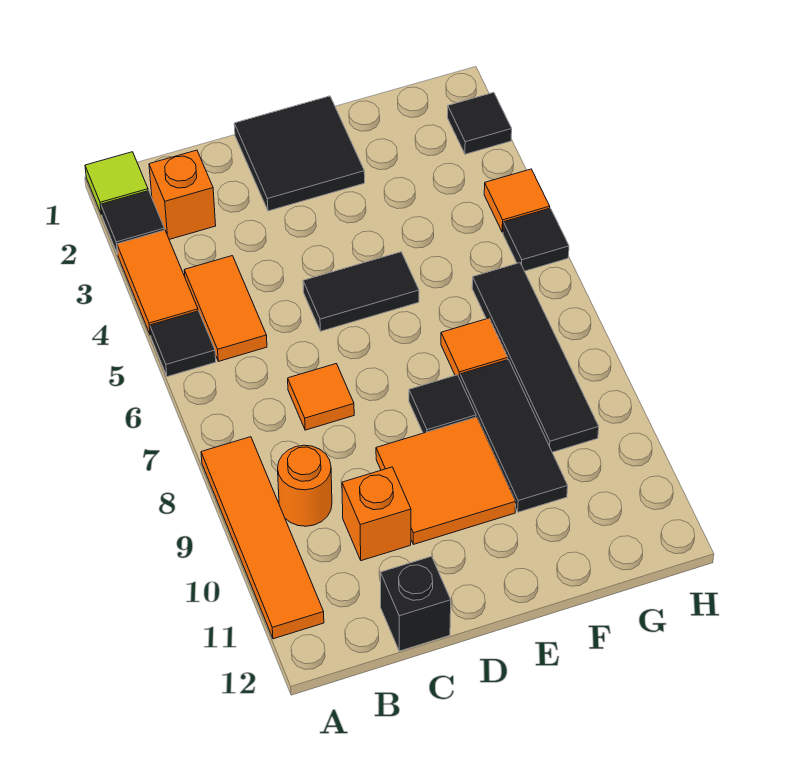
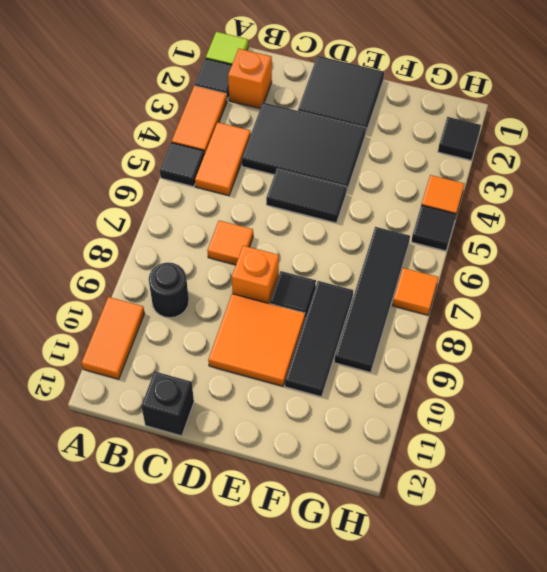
orange 1x4 tile [201,437,324,639] -> orange 1x2 tile [82,297,145,379]
orange 1x1 round brick [278,445,332,526] -> black 1x1 round brick [149,263,189,318]
none -> black 2x3 tile [242,103,366,192]
orange 1x1 brick [342,467,411,561] -> orange 1x1 brick moved to [232,246,279,304]
orange 1x1 tile [441,318,508,378] -> orange 1x1 tile moved to [393,268,438,315]

